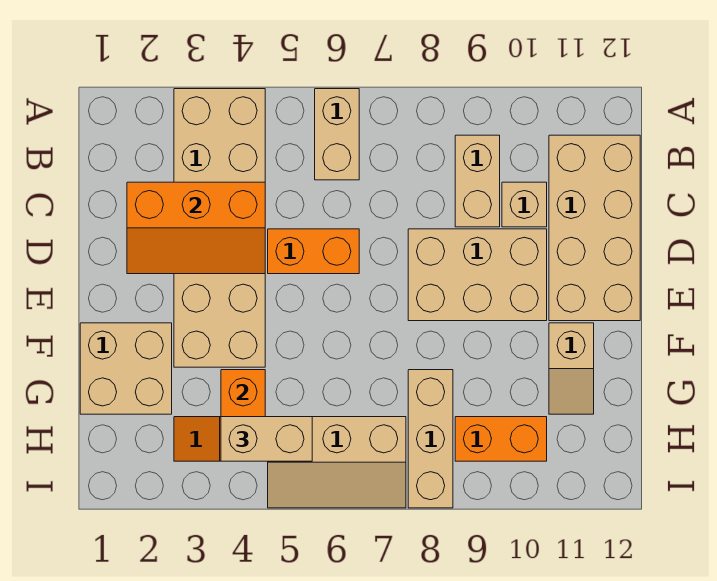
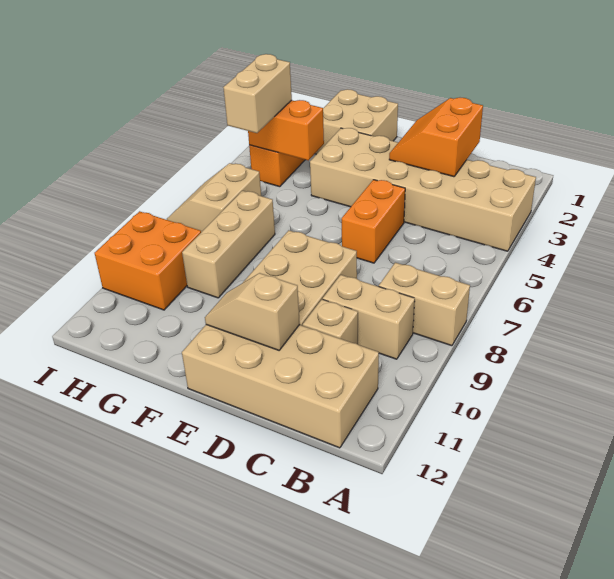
tan 1x2 brick [315,89,359,180] -> tan 1x2 brick moved to [379,263,470,346]
orange 2x3 slope [127,182,265,274] -> orange 2x2 slope [389,98,483,177]
tan 1x2 slope [549,323,594,414] -> tan 1x2 slope moved to [205,273,300,350]
tan 1x3 brick [408,370,453,508] -> tan 1x3 brick turned to [182,191,275,298]
tan 2x3 slope [268,417,406,508] -> tan 2x2 slope [167,163,261,232]
orange 1x2 brick [455,417,547,461] -> orange 2x2 brick [95,211,201,310]

